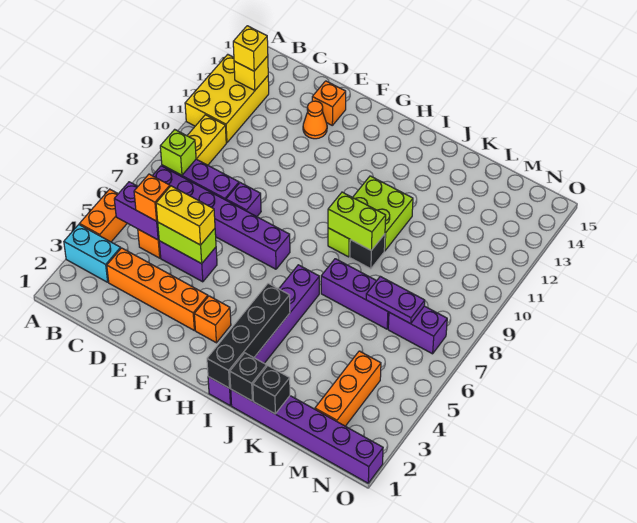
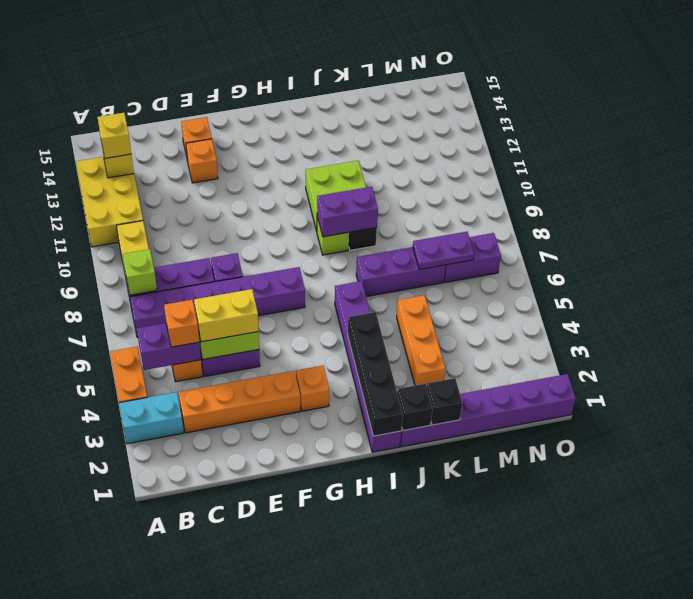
orange 1x1 cone [303,101,327,139] -> orange 1x1 brick [186,139,218,183]
lime 1x2 brick [328,192,386,250] -> purple 1x2 brick [317,187,378,237]
orange 1x3 brick [315,351,381,426] -> orange 1x3 brick moved to [397,295,445,386]

